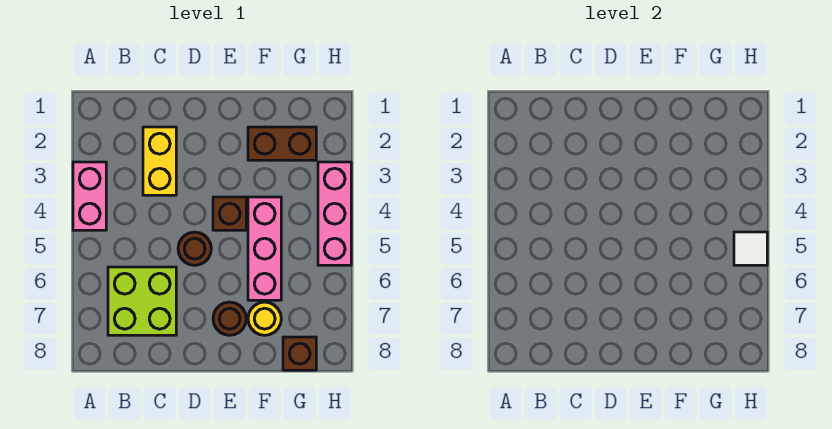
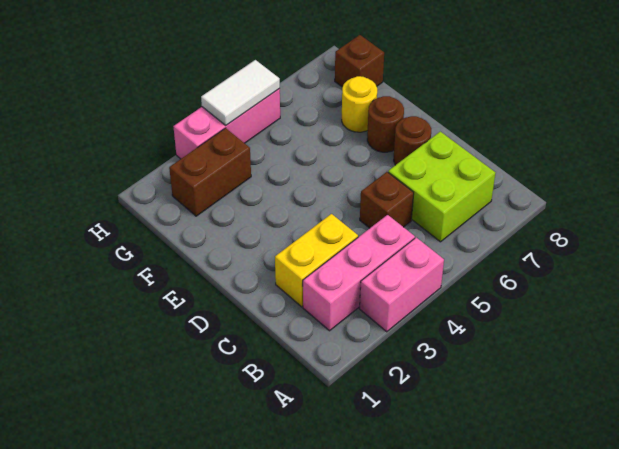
brown 1x1 round brick [178,232,211,265] -> brown 1x1 round brick moved to [394,116,431,165]
brown 1x1 brick [213,197,246,230] -> brown 1x1 brick moved to [360,172,414,228]
brown 1x2 brick [248,127,316,160] -> brown 1x2 brick turned to [169,128,251,216]
pink 1x3 brick [248,197,281,300] -> pink 1x3 brick moved to [303,215,415,331]
white 1x1 tile [734,232,767,265] -> white 1x2 tile [201,60,280,125]

